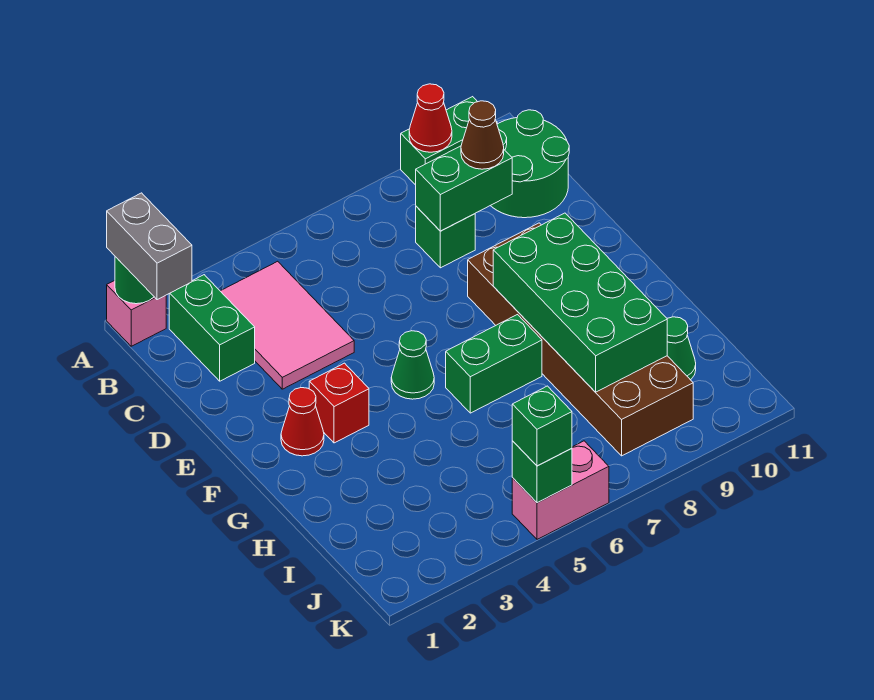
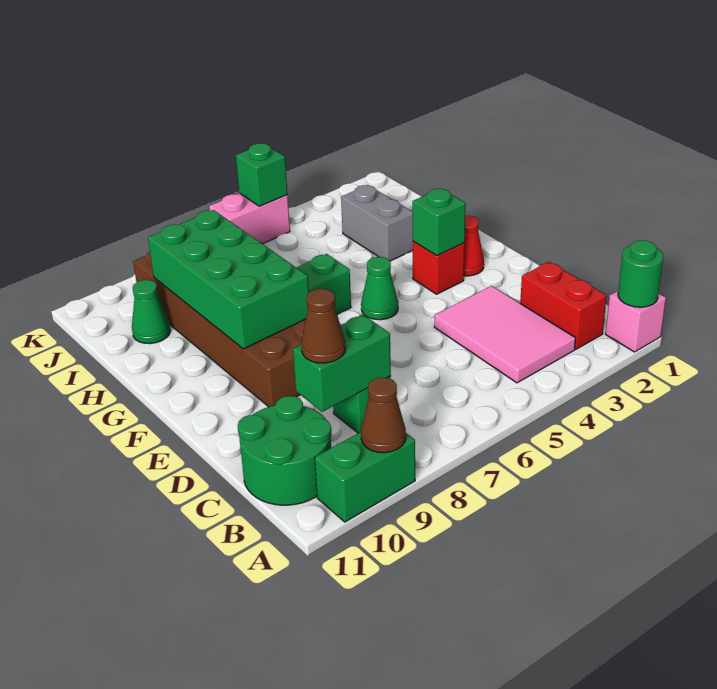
grey 1x2 brick [107,193,192,300] -> grey 1x2 brick moved to [341,185,413,261]
red 1x1 cone [409,84,452,152] -> brown 1x1 cone [361,378,406,453]
green 1x2 brick [169,275,255,381] -> red 1x2 brick [520,262,607,349]
green 1x1 brick [512,386,572,466] -> green 1x1 brick moved to [412,189,466,256]

